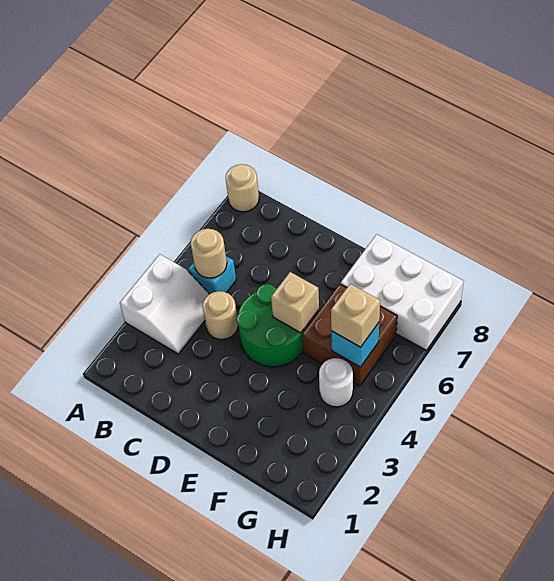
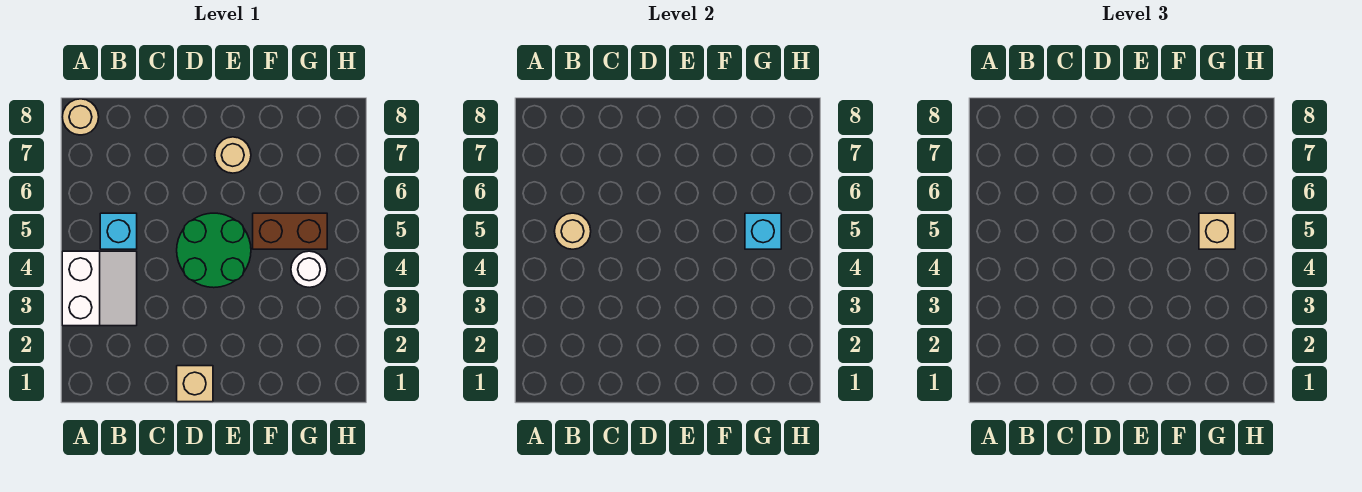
tan 1x1 round brick [202,291,238,340] -> tan 1x1 round brick moved to [215,137,251,173]
tan 1x1 brick [271,272,319,333] -> tan 1x1 brick moved to [177,366,213,402]
brown 2x2 brick [302,284,397,386] -> brown 1x2 brick [253,213,327,249]
white 2x3 brick [341,234,464,350] -> none

